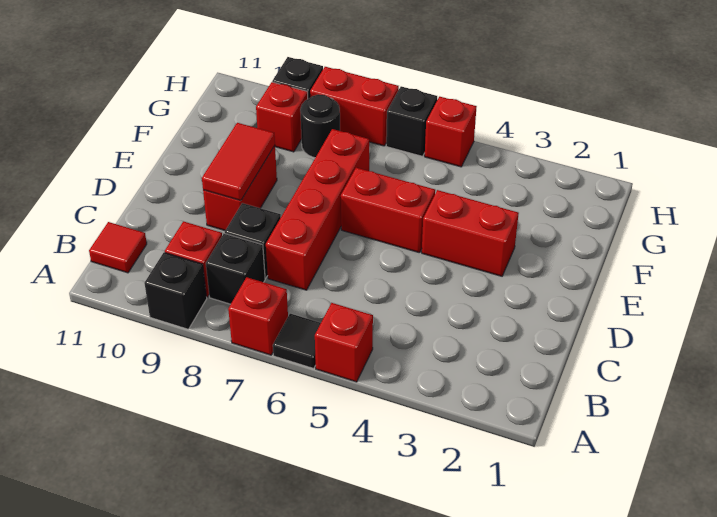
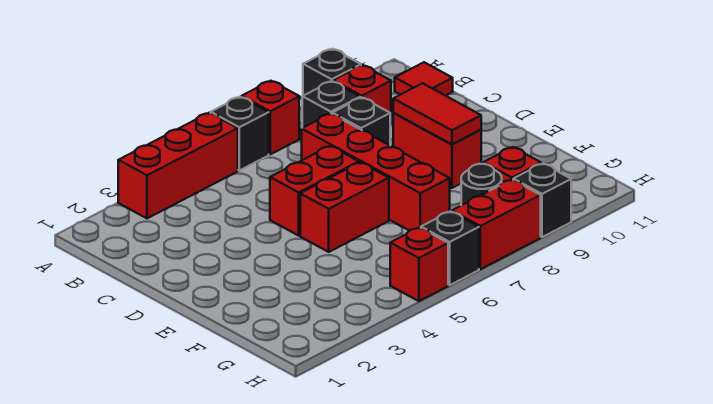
red 1x1 brick [315,303,373,382] -> red 1x3 brick [118,113,238,218]
black 1x1 tile [273,314,321,368] -> black 1x1 brick [211,97,269,170]
red 1x2 brick [422,190,519,276] -> red 1x2 brick moved to [270,146,359,236]

